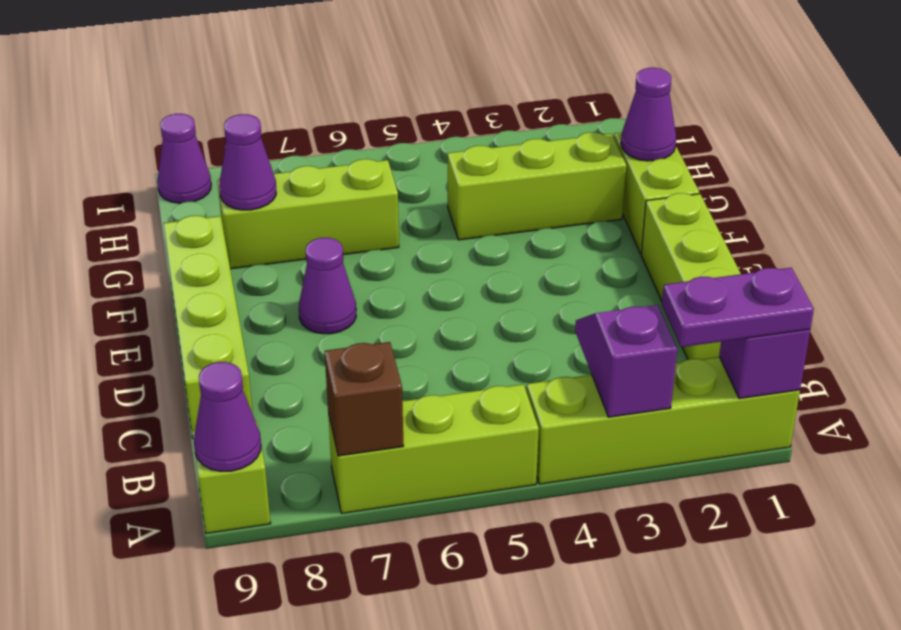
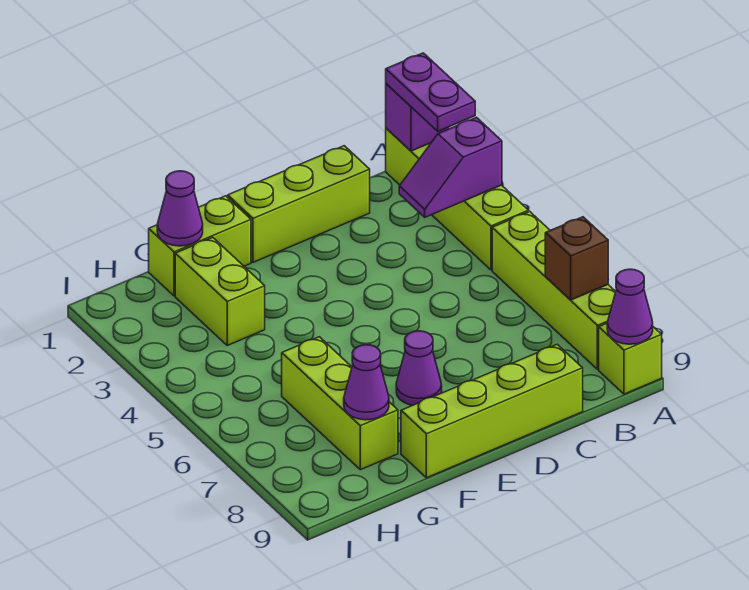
lime 1x3 brick [328,384,539,513] -> lime 1x4 brick [492,212,616,369]
lime 1x3 brick [448,132,626,240] -> lime 1x2 brick [175,237,265,345]
purple 1x1 cone [157,114,211,203] -> none

